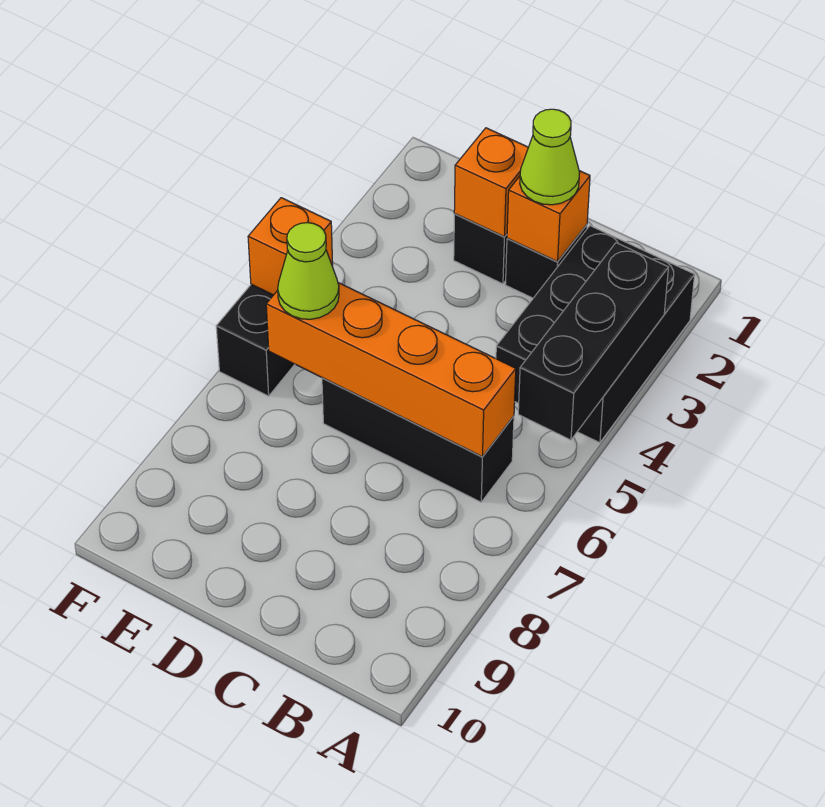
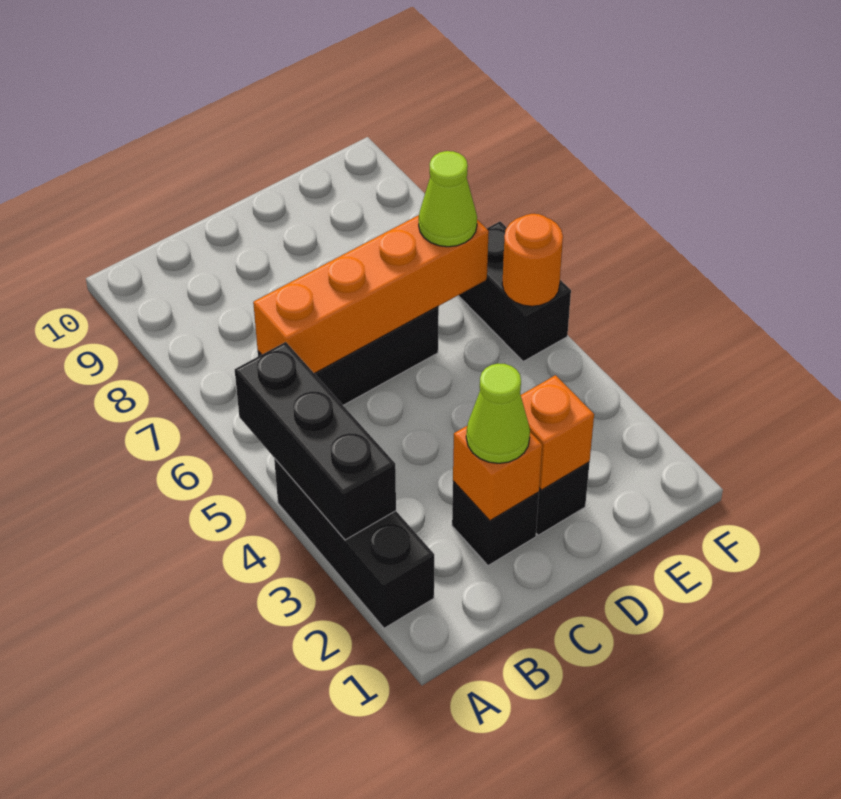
black 2x3 brick [496,226,695,443] -> black 1x3 brick [274,458,434,628]
orange 1x1 brick [248,198,333,295] -> orange 1x1 round brick [502,214,563,306]

